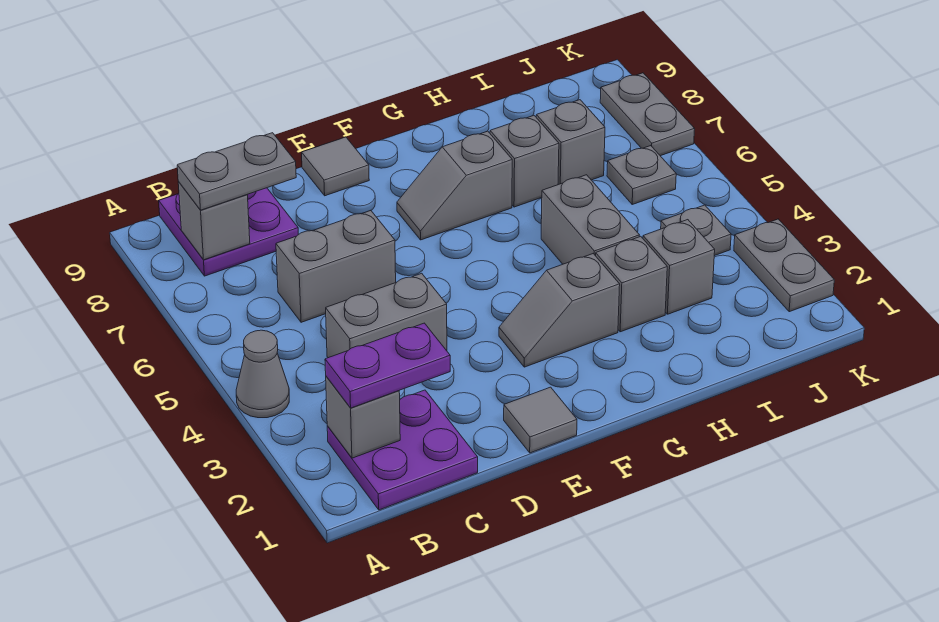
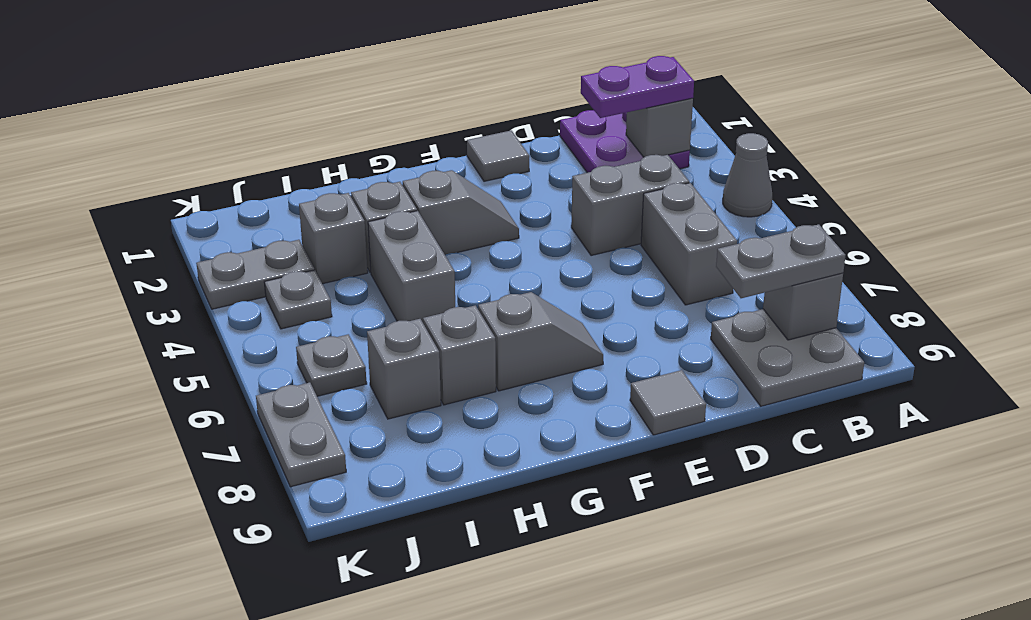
purple 2x2 plate [159,188,298,276] -> grey 2x2 plate [711,309,864,406]
grey 1x2 brick [276,211,396,322] -> grey 1x2 brick turned to [641,183,737,305]
grey 1x2 plate [734,219,834,312] -> grey 1x2 plate turned to [196,240,314,309]

